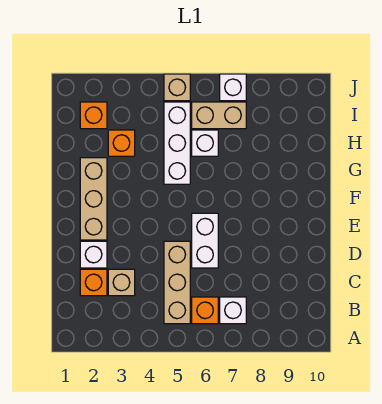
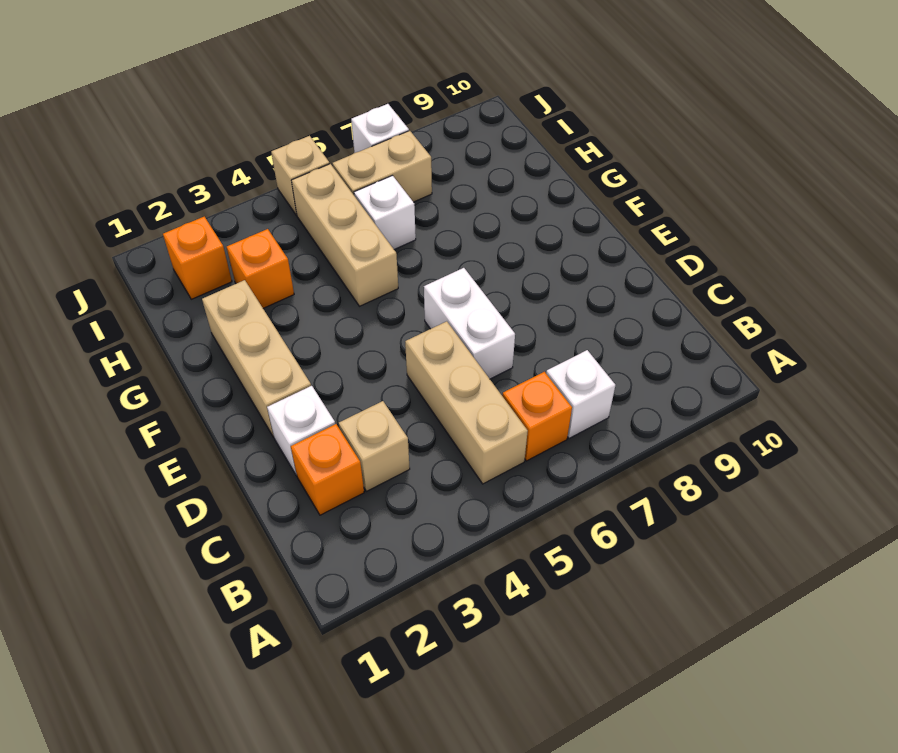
white 1x3 brick [164,102,190,184] -> tan 1x3 brick [292,164,398,306]

